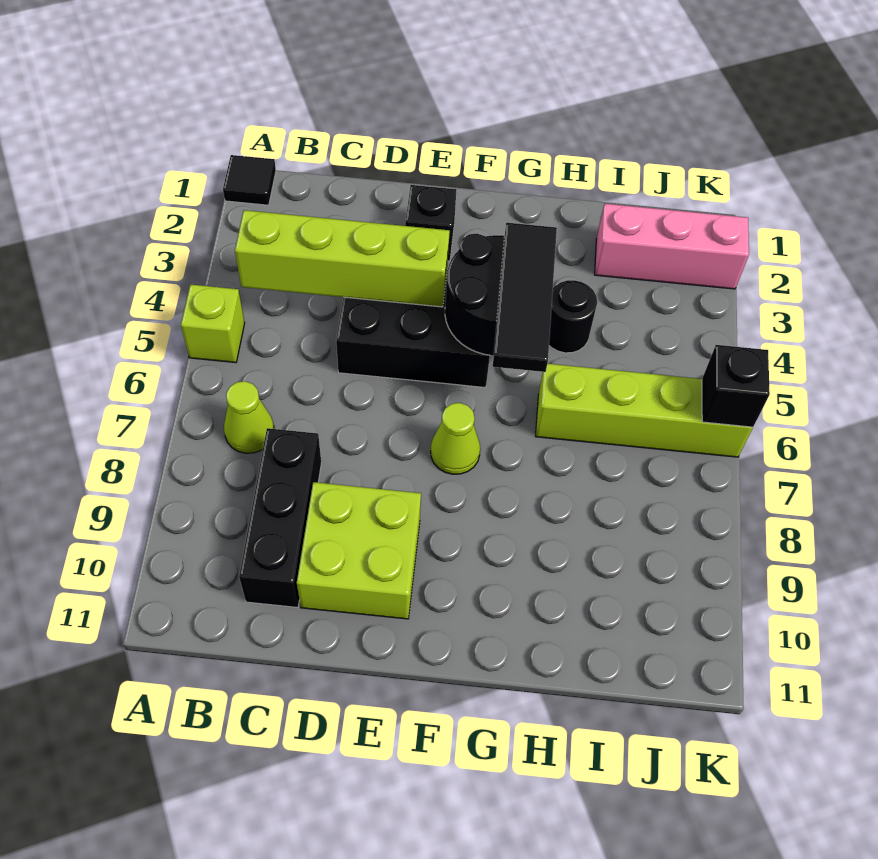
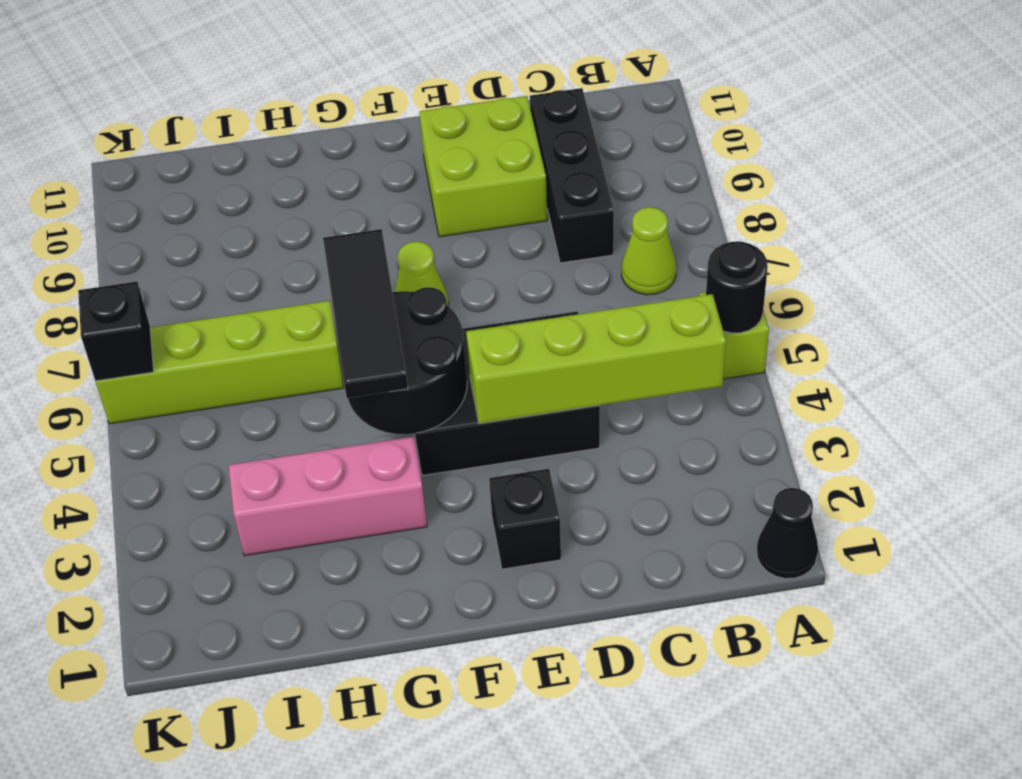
black 1x1 tile [223,155,276,205] -> black 1x1 cone [757,488,818,579]
black 1x1 round brick [549,280,597,353] -> black 1x1 round brick moved to [706,241,768,333]
pink 1x3 brick [595,204,749,289] -> pink 1x3 brick moved to [229,437,427,556]

